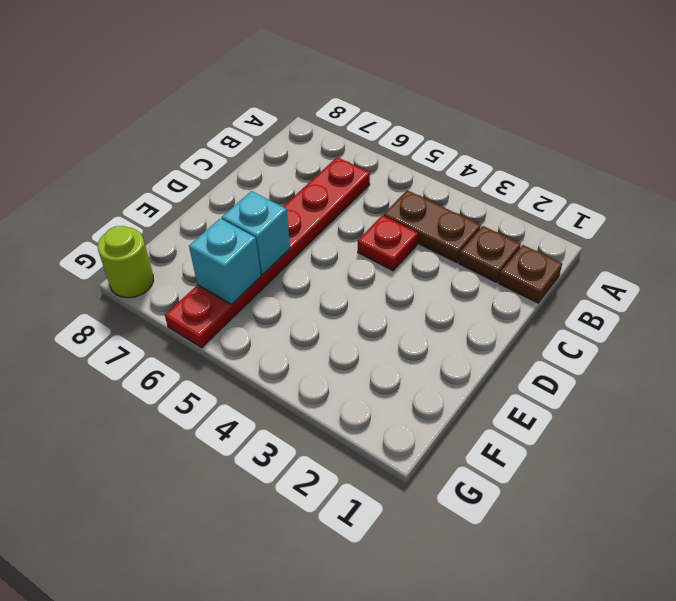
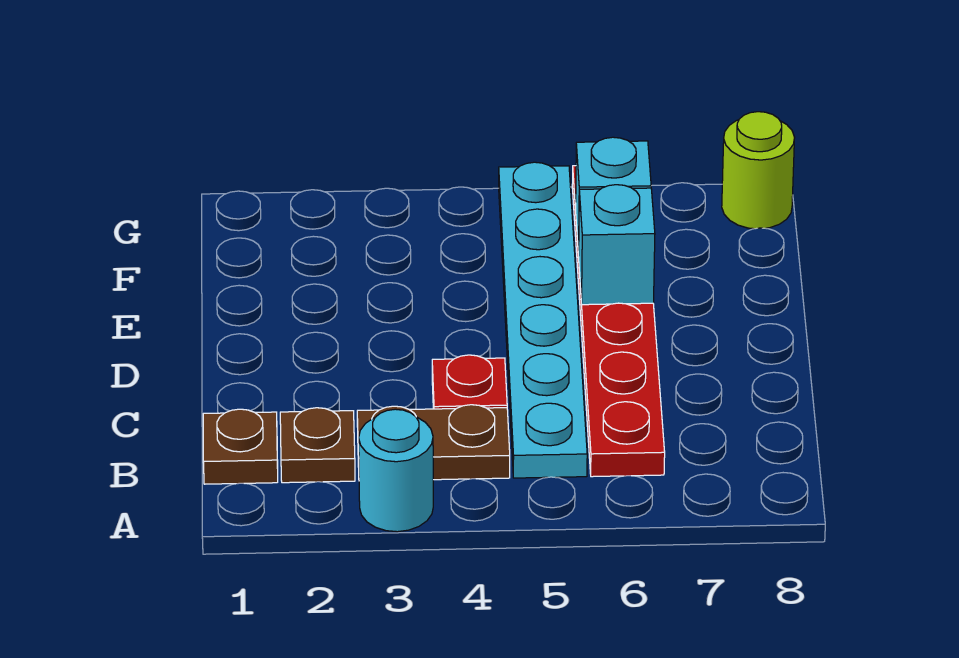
none -> cyan 1x1 round brick [359,409,433,532]
none -> cyan 1x6 plate [499,162,587,478]

